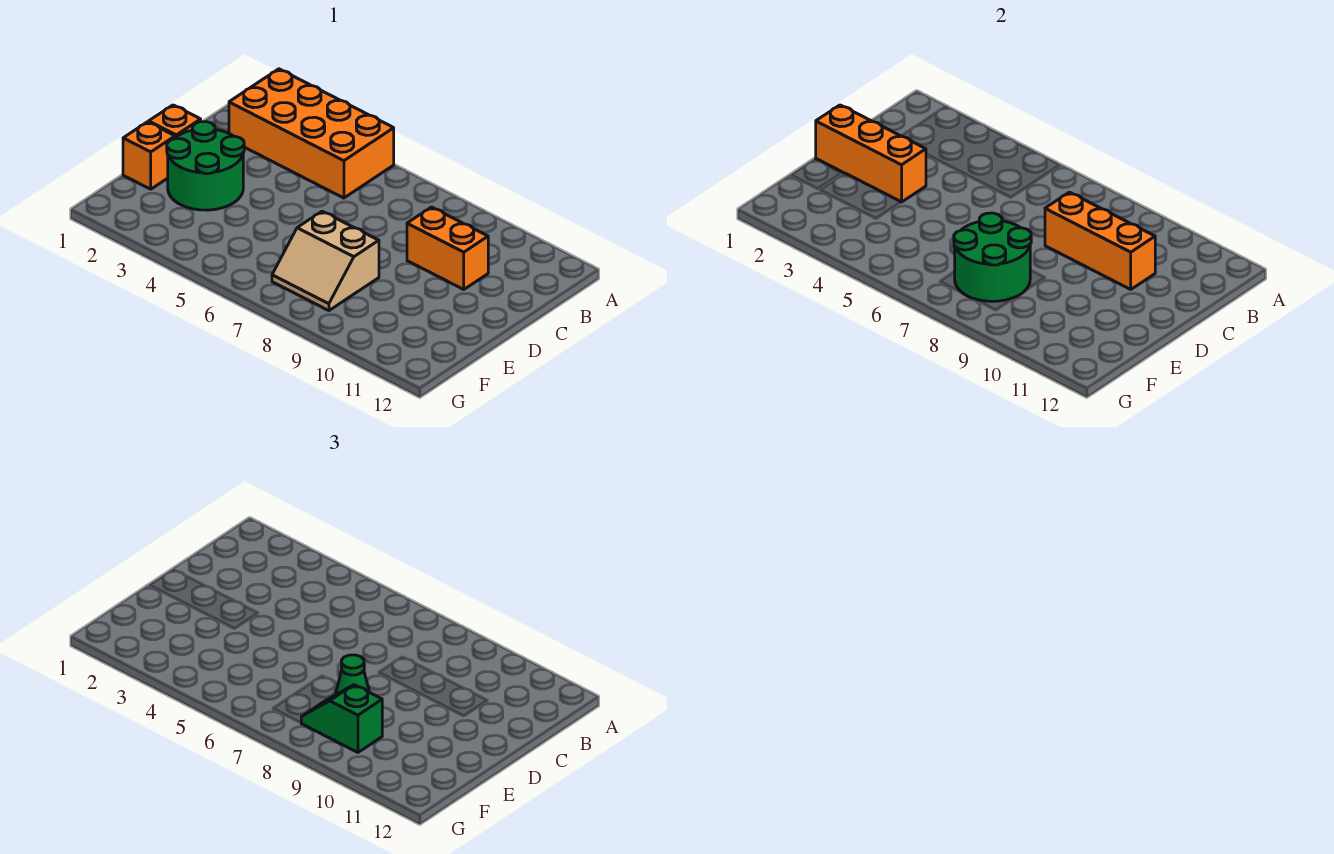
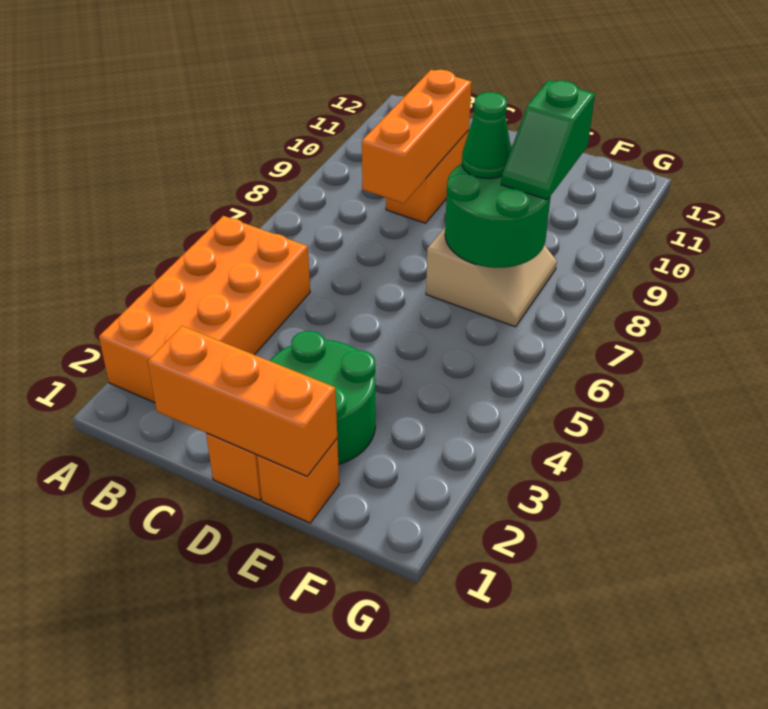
orange 1x3 brick [816,105,926,202] -> orange 1x3 brick turned to [148,326,337,476]

